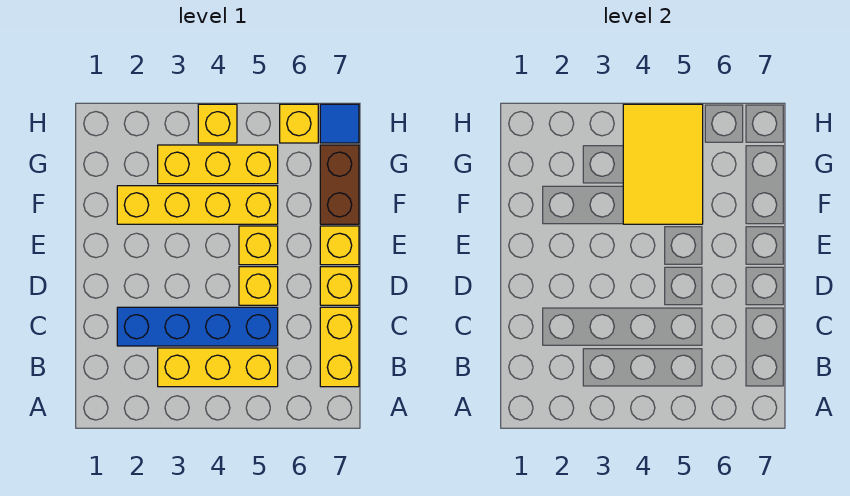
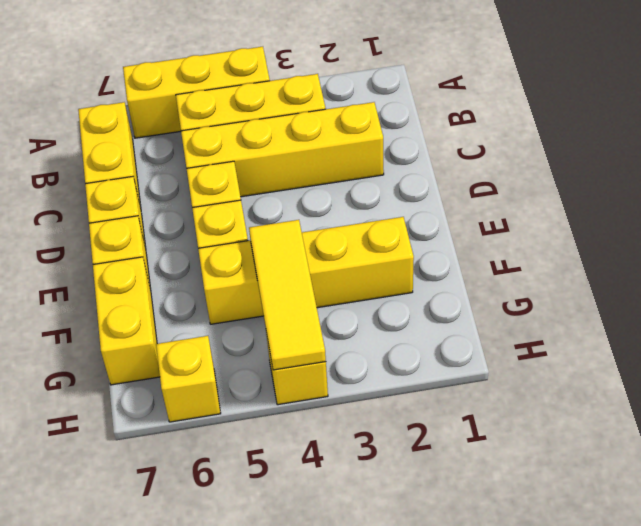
blue 1x4 brick [117,307,278,346] -> yellow 1x4 brick [181,102,384,197]
yellow 2x3 tile [623,104,703,224] -> yellow 1x3 tile [249,220,326,370]
brown 1x2 brick [320,145,359,224] -> yellow 1x2 brick [93,257,160,385]
yellow 1x3 brick [158,145,278,184] -> yellow 1x3 brick moved to [123,47,270,138]
blue 1x1 tile [320,104,359,143] -> none

